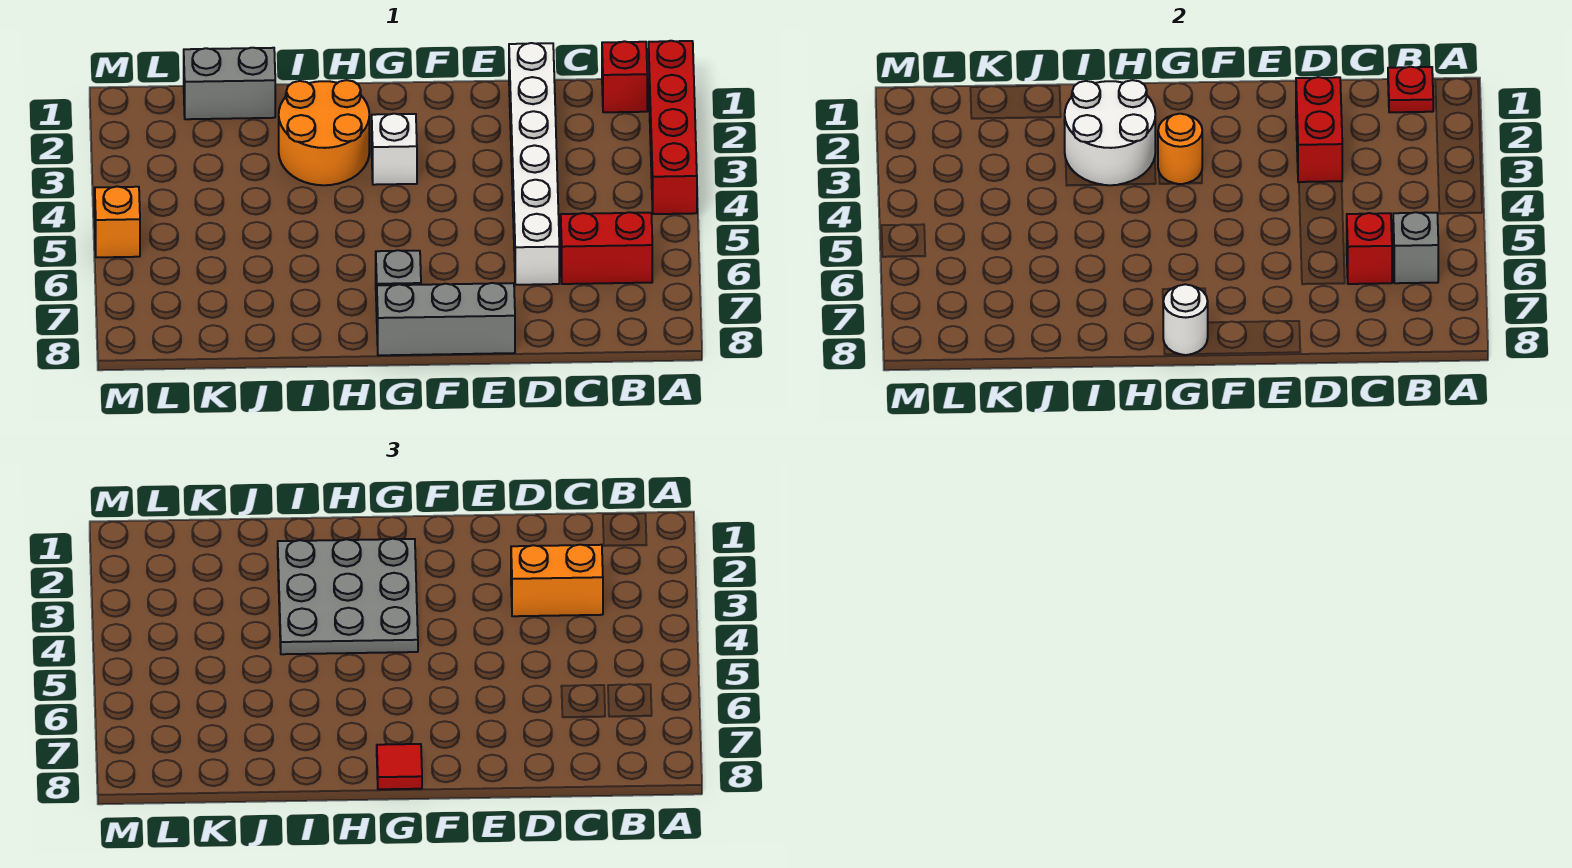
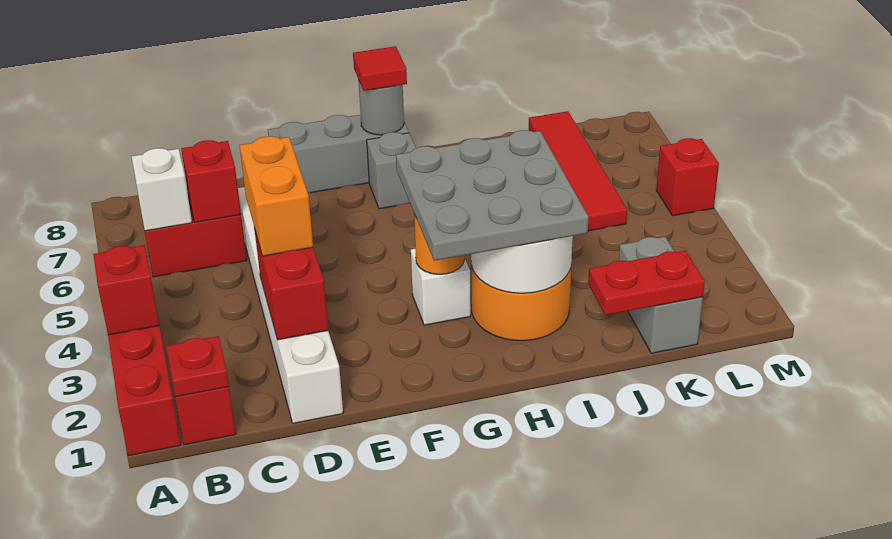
none -> red 1x1 brick [93,245,159,335]
grey 1x1 brick [1393,212,1438,283] -> white 1x1 brick [131,148,192,231]
orange 1x2 brick [511,545,603,616] -> orange 1x2 brick turned to [240,136,313,256]
white 1x1 round brick [1163,284,1208,355] -> grey 1x1 round brick [358,80,404,135]
grey 1x2 brick [184,48,275,119] -> grey 1x2 brick turned to [619,237,703,353]
none -> red 1x2 plate [588,251,705,315]
none -> red 1x4 tile [529,111,627,231]
orange 1x1 brick [95,187,140,257] -> red 1x1 brick [656,138,719,216]

